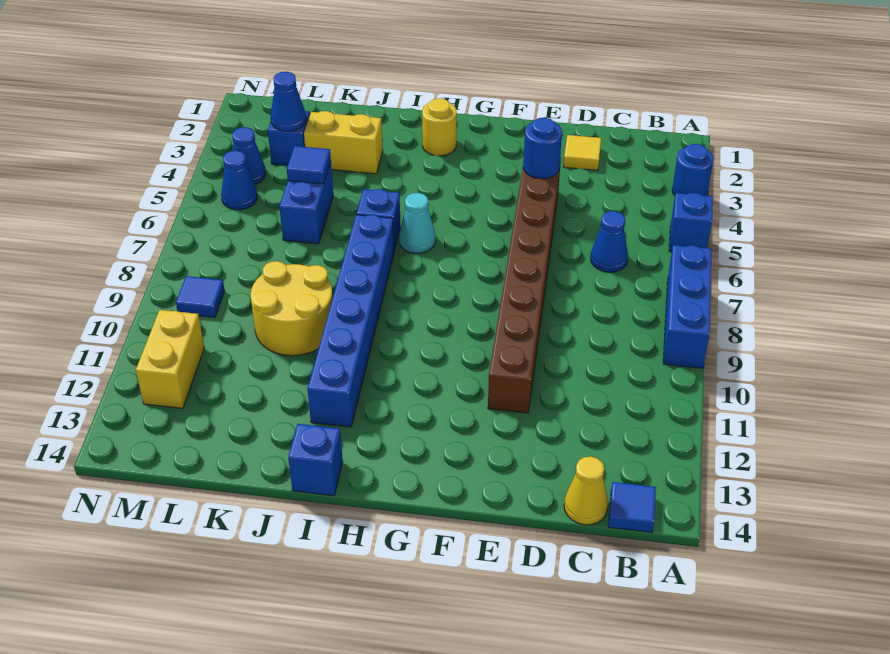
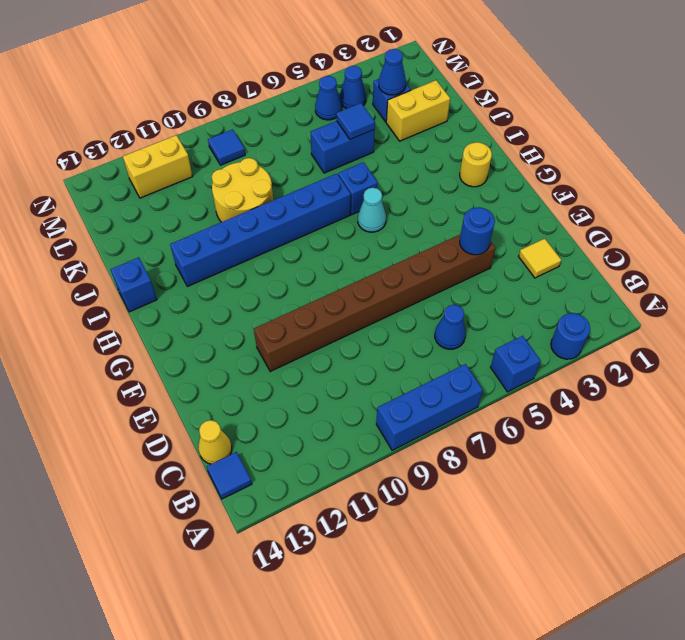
yellow 1x2 brick [304,111,383,174] -> yellow 1x2 brick turned to [386,80,450,141]

